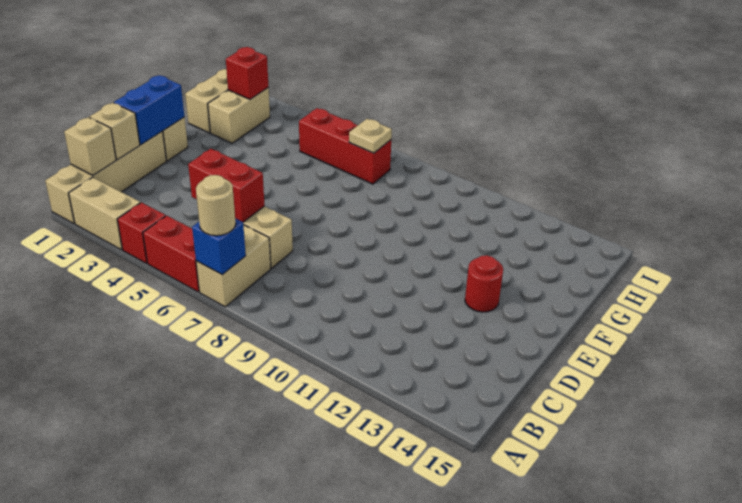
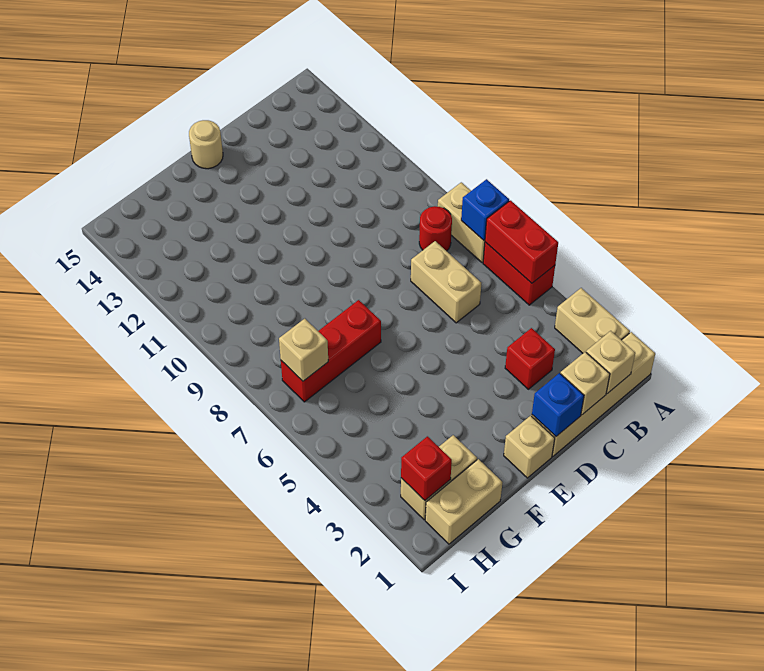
red 1x1 brick [117,203,166,263] -> red 1x1 brick moved to [505,328,555,389]
tan 1x2 brick [196,225,271,307] -> tan 1x2 brick turned to [438,182,485,262]
tan 1x1 round brick [196,175,236,236] -> tan 1x1 round brick moved to [189,120,223,169]
red 1x2 brick [188,149,265,222] -> red 1x2 brick moved to [485,200,558,283]
blue 1x2 brick [114,76,184,145] -> blue 1x1 brick [532,373,584,436]
red 1x1 round brick [465,255,503,312] -> red 1x1 round brick moved to [419,206,452,251]
red 1x3 brick [299,108,391,184] -> red 1x3 brick turned to [281,300,381,402]
tan 1x1 plate [349,119,392,153] -> tan 1x1 brick [279,319,328,381]

